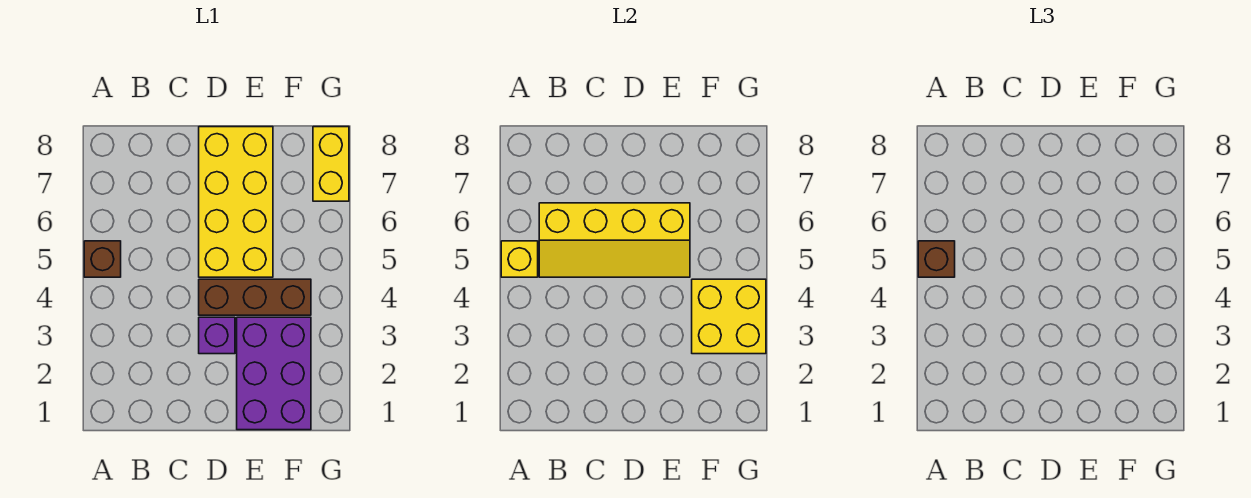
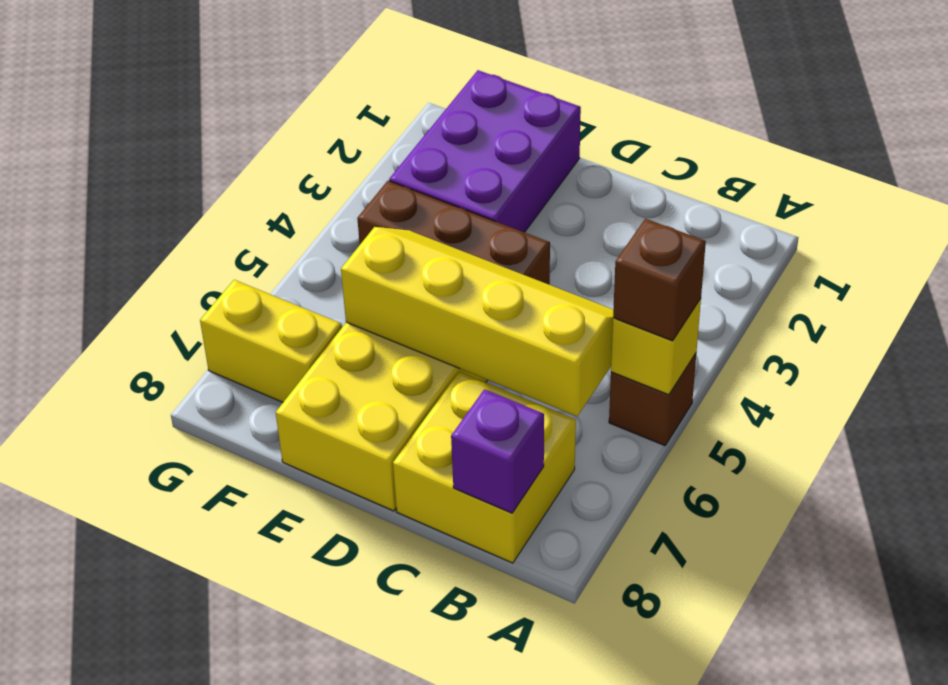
purple 1x1 brick [199,317,235,354] -> purple 1x1 brick moved to [451,389,544,513]
yellow 2x2 brick [692,279,766,354] -> yellow 2x2 brick moved to [393,372,576,563]
yellow 1x2 brick [313,127,349,201] -> yellow 1x2 brick turned to [200,280,342,402]

